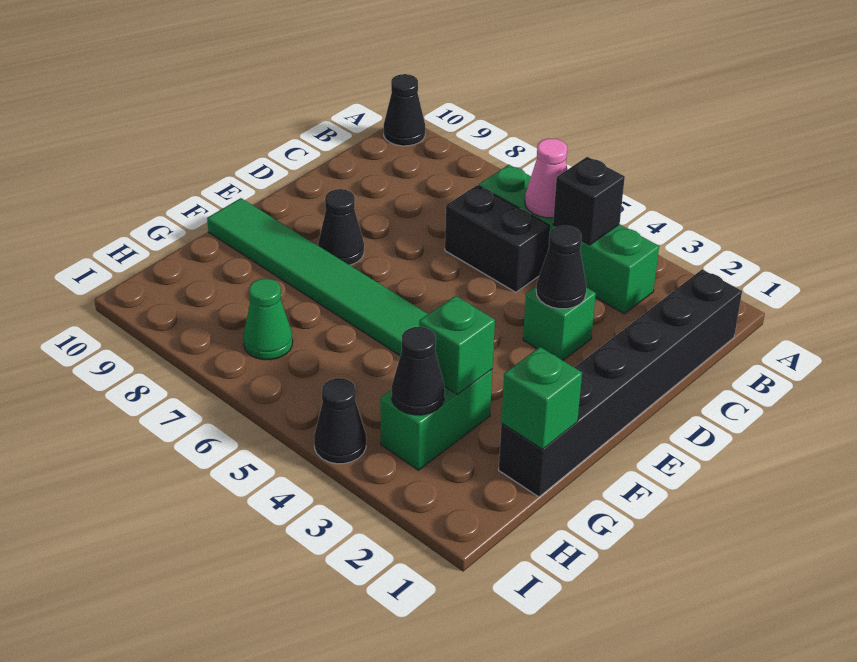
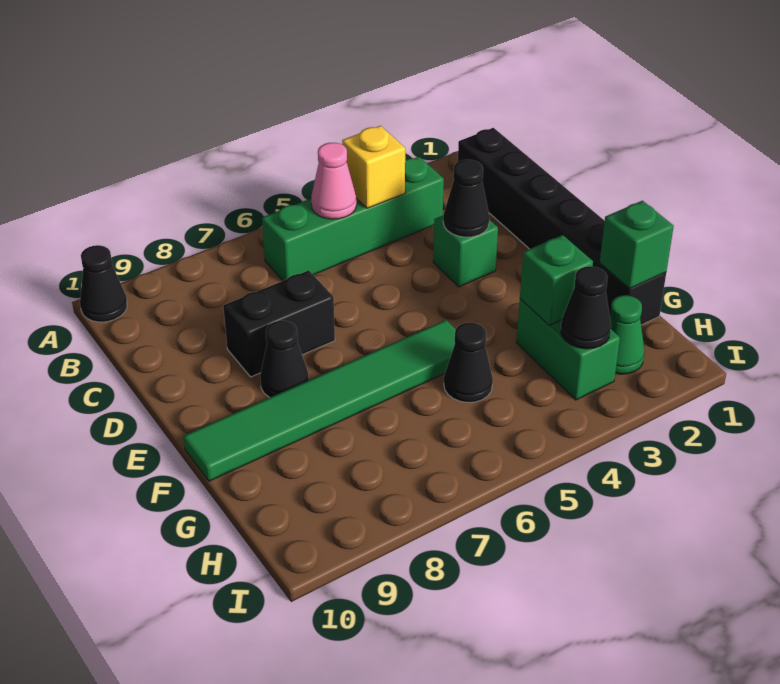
black 1x1 brick [553,157,625,245] -> yellow 1x1 brick [342,126,405,209]
black 1x2 brick [445,185,549,292] -> black 1x2 brick moved to [223,270,335,377]
green 1x1 cone [243,278,293,360] -> green 1x1 cone moved to [610,295,645,374]
black 1x1 cone [314,378,366,464] -> black 1x1 cone moved to [444,322,493,403]

